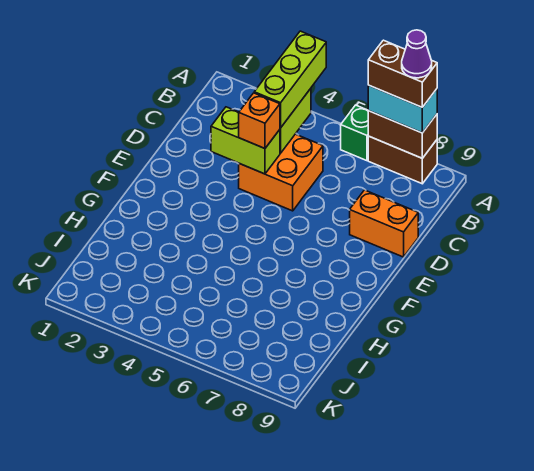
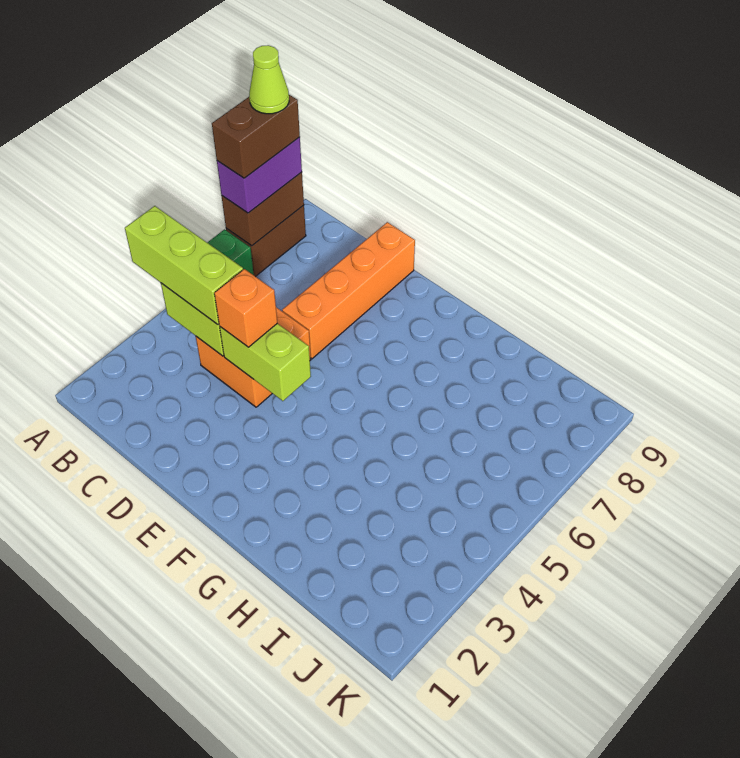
cyan 1x2 brick [368,85,437,133] -> purple 1x2 brick [217,137,302,213]
purple 1x1 cone [402,30,432,78] -> lime 1x1 cone [249,45,289,114]
lime 1x2 brick [211,107,280,174] -> lime 1x2 brick turned to [220,323,311,401]
orange 1x2 brick [350,190,418,257] -> orange 1x4 brick [282,222,415,359]

